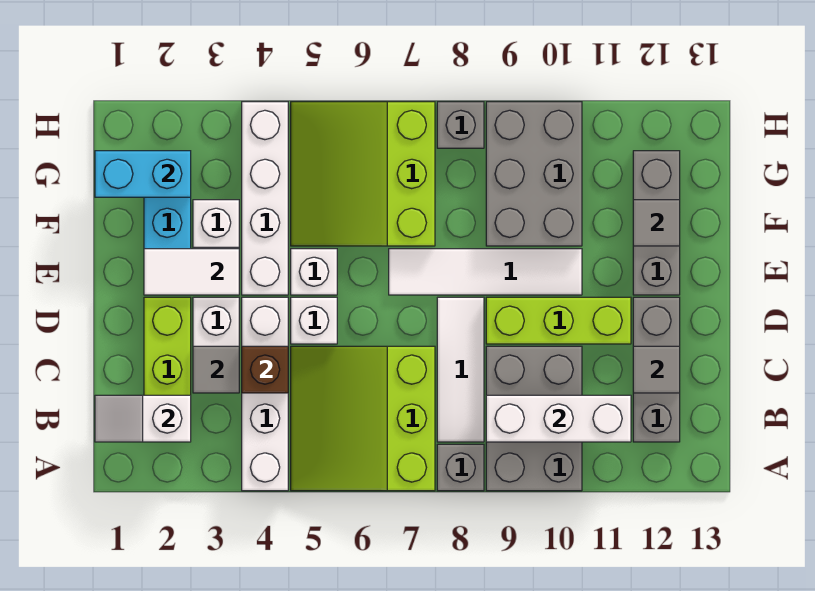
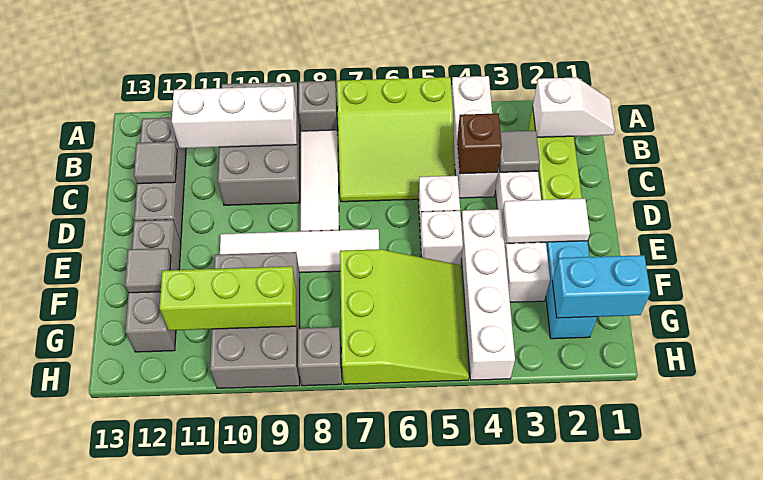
white 1x4 brick [242,297,288,491] -> white 1x3 brick [451,76,498,198]
lime 3x3 slope [291,346,435,491] -> lime 3x3 slope turned to [337,77,455,202]
lime 1x3 brick [486,297,631,344] -> lime 1x3 brick moved to [160,266,296,330]

